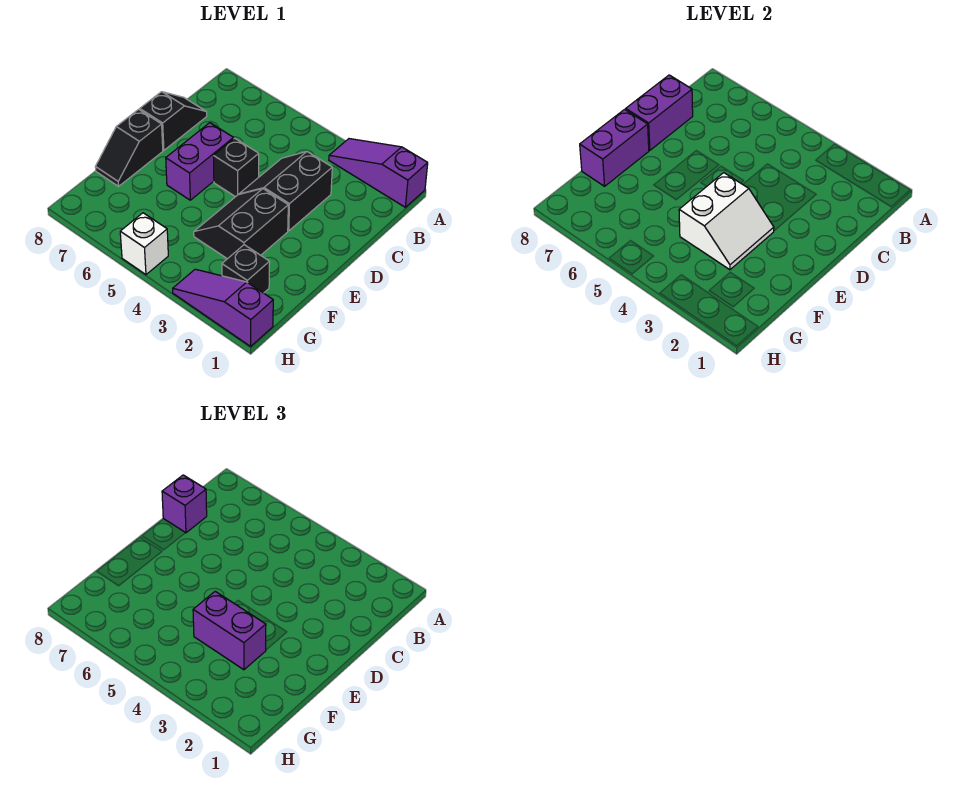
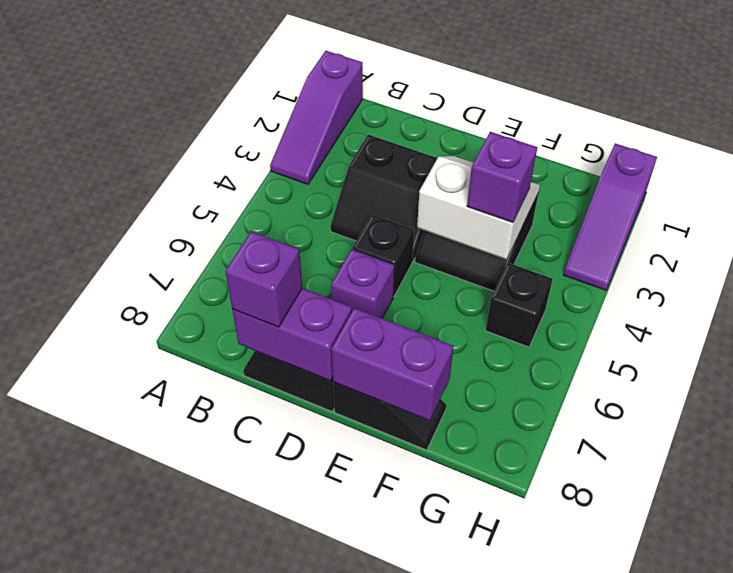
purple 1x2 brick [166,123,234,200] -> purple 1x1 brick [331,249,394,318]
purple 1x2 brick [193,591,266,670] -> purple 1x1 brick [467,132,537,222]
black 1x1 brick [222,245,270,293] -> black 1x1 brick moved to [486,263,553,347]
white 1x1 brick [120,213,168,275] -> none

